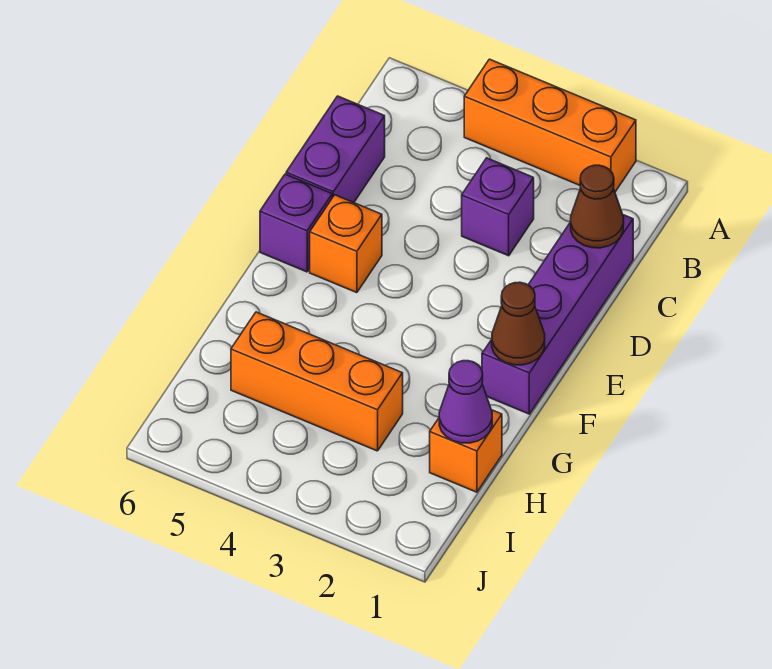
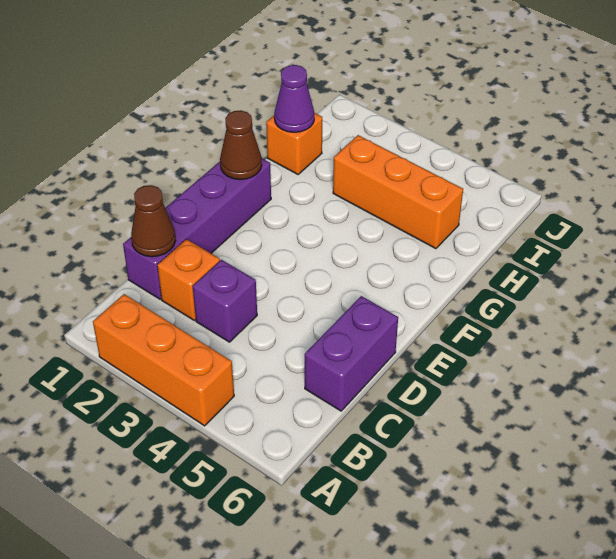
orange 1x1 brick [310,195,382,293] -> orange 1x1 brick moved to [157,239,220,320]
purple 1x1 brick [260,174,332,272] -> none

